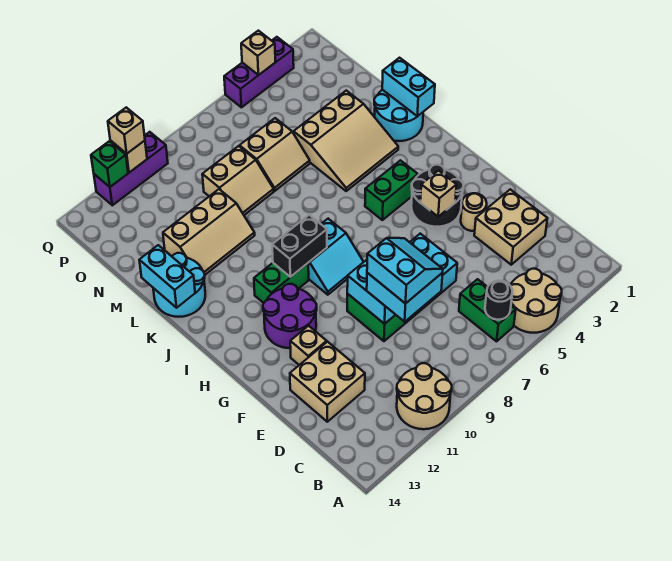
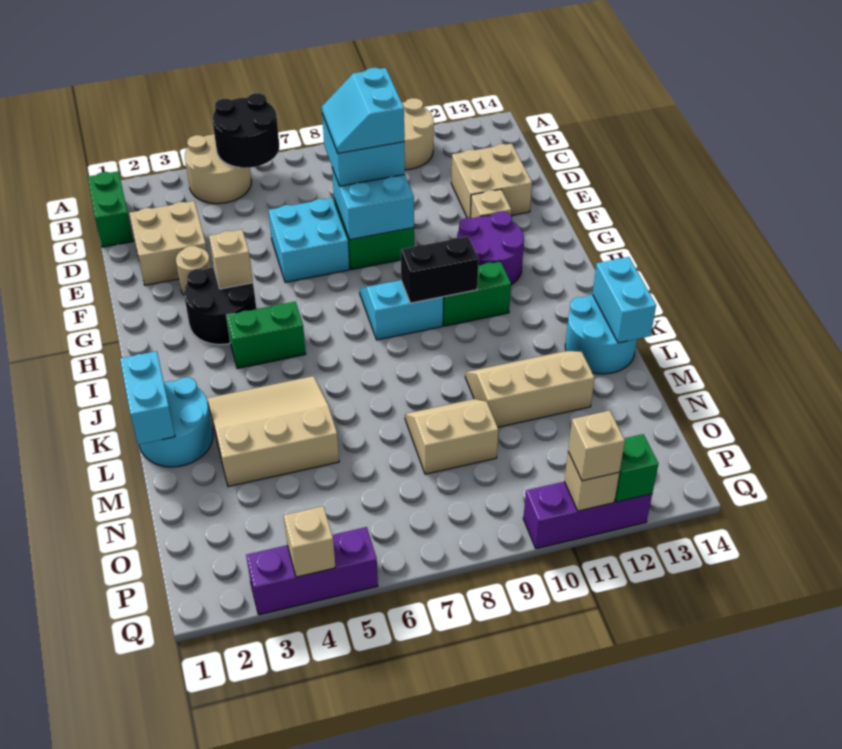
green 1x2 brick [459,279,516,341] -> green 1x2 brick moved to [88,171,133,247]
black 1x1 round brick [485,281,512,320] -> black 2x2 round brick [212,93,279,168]
tan 2x2 slope [240,118,310,191] -> none

